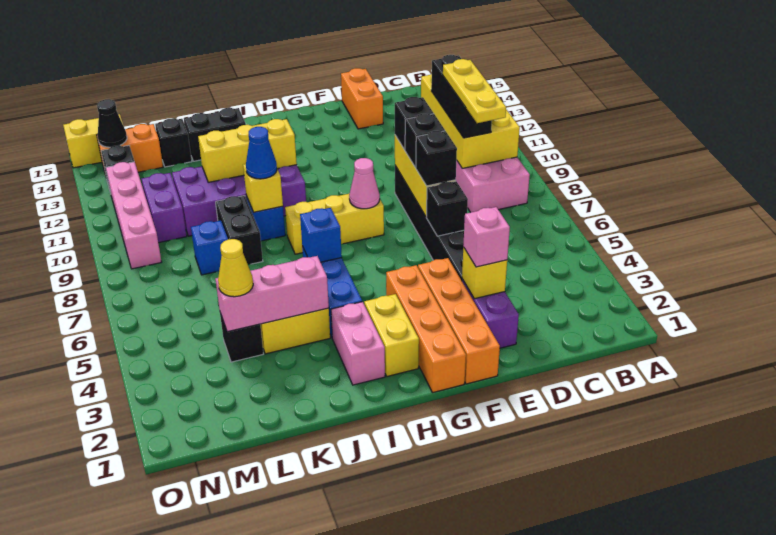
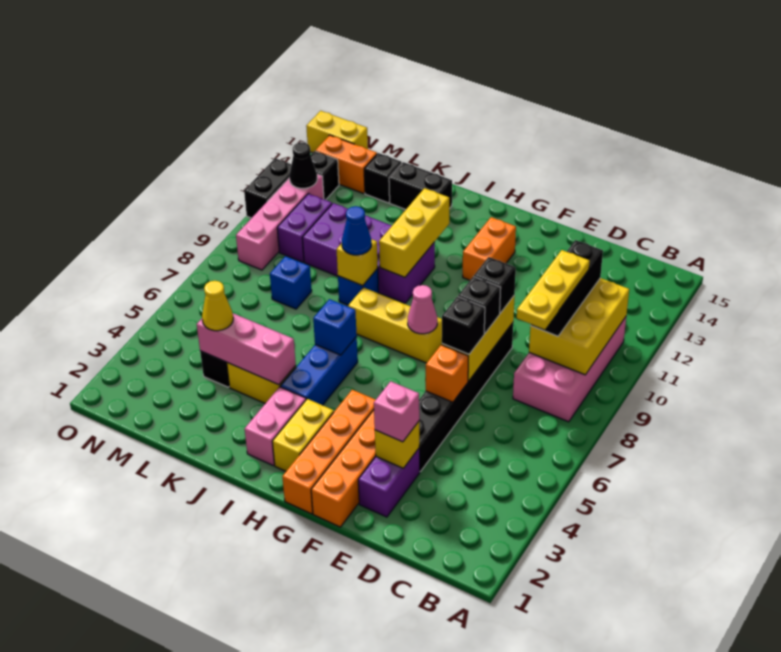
yellow 2x4 brick [421,74,520,168] -> yellow 2x3 brick [529,278,629,375]
black 1x1 brick [426,181,468,236] -> orange 1x1 brick [426,345,468,402]
orange 1x2 brick [341,68,383,129] -> orange 1x2 brick moved to [463,217,516,280]
yellow 1x3 brick [198,119,297,182] -> yellow 1x3 brick turned to [379,188,449,277]
black 1x2 brick [216,196,263,265] -> black 1x2 brick moved to [244,158,291,218]
black 1x1 cone [97,99,127,147] -> black 1x1 cone moved to [289,142,317,188]

